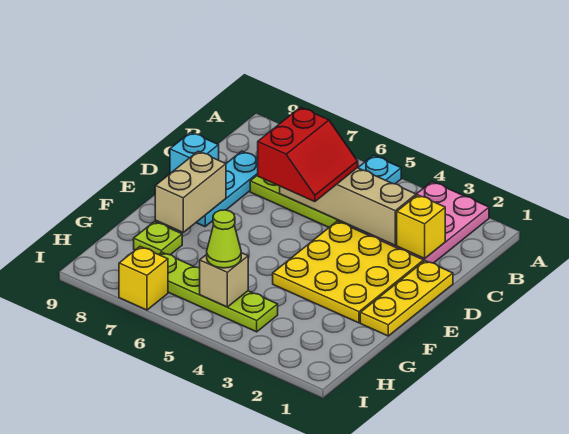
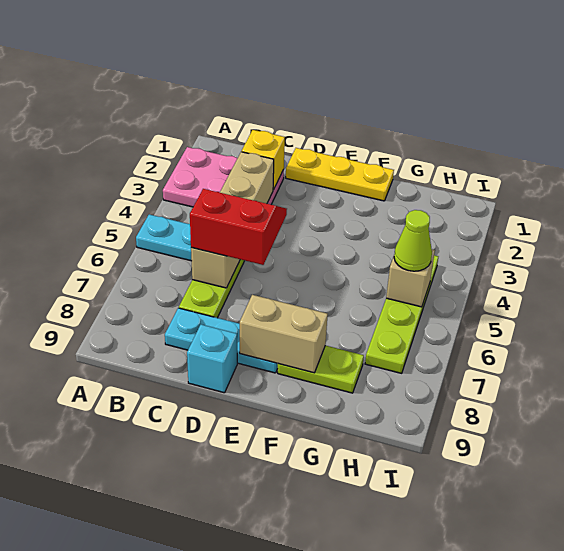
yellow 3x3 plate [273,221,424,323] -> none
lime 1x1 plate [134,222,182,255] -> lime 1x2 plate [278,345,364,393]
yellow 1x1 brick [119,247,168,310] -> none

